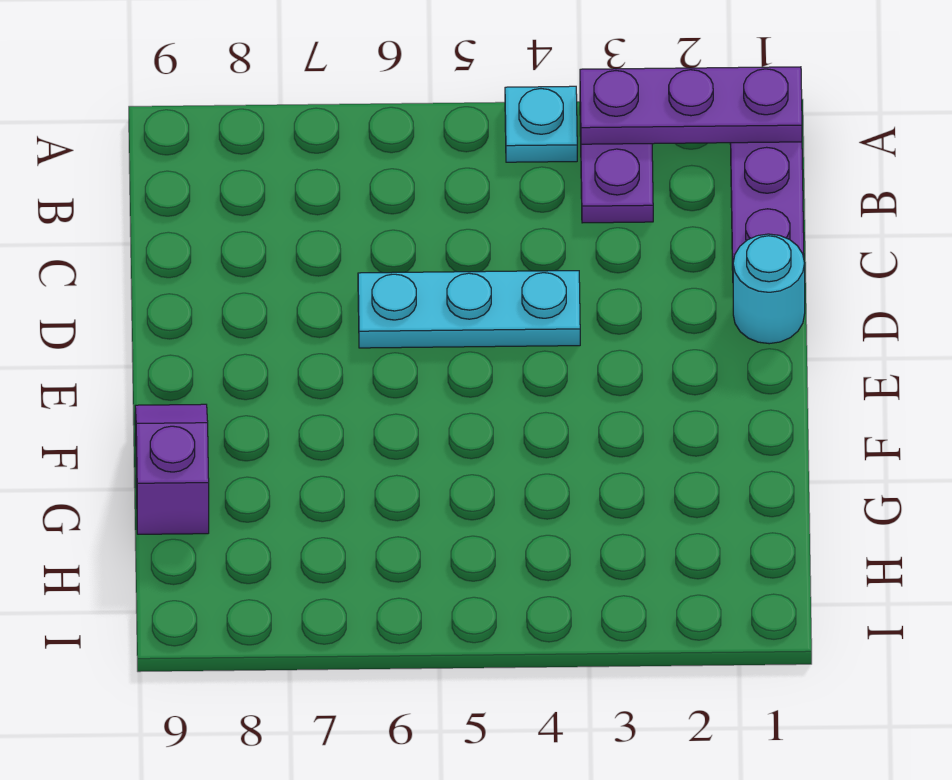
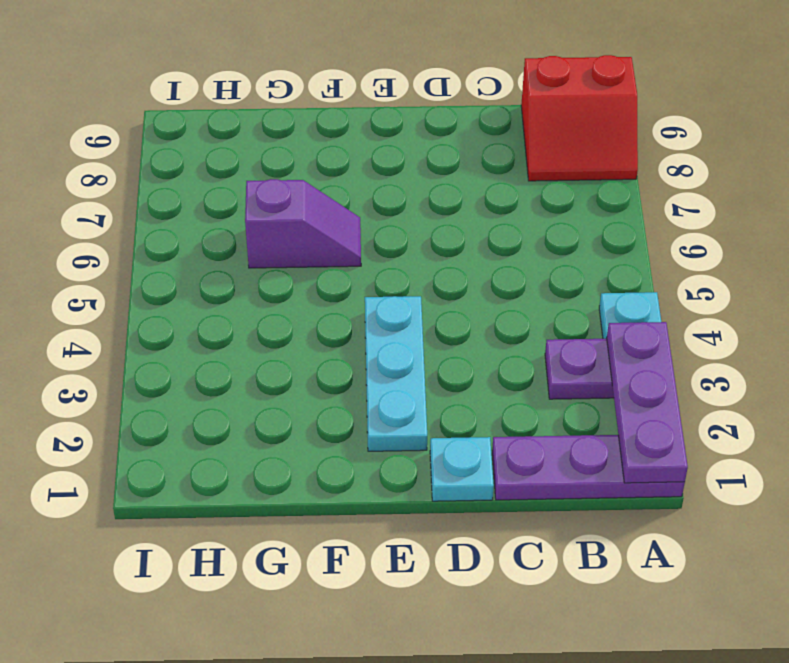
none -> red 2x2 slope [521,55,638,181]
cyan 1x1 round brick [733,234,805,344] -> cyan 1x1 plate [430,437,494,501]
cyan 1x3 plate [358,271,580,348] -> cyan 1x3 plate moved to [365,296,427,451]
purple 1x2 slope [135,404,209,534] -> purple 1x2 slope moved to [245,179,361,268]

